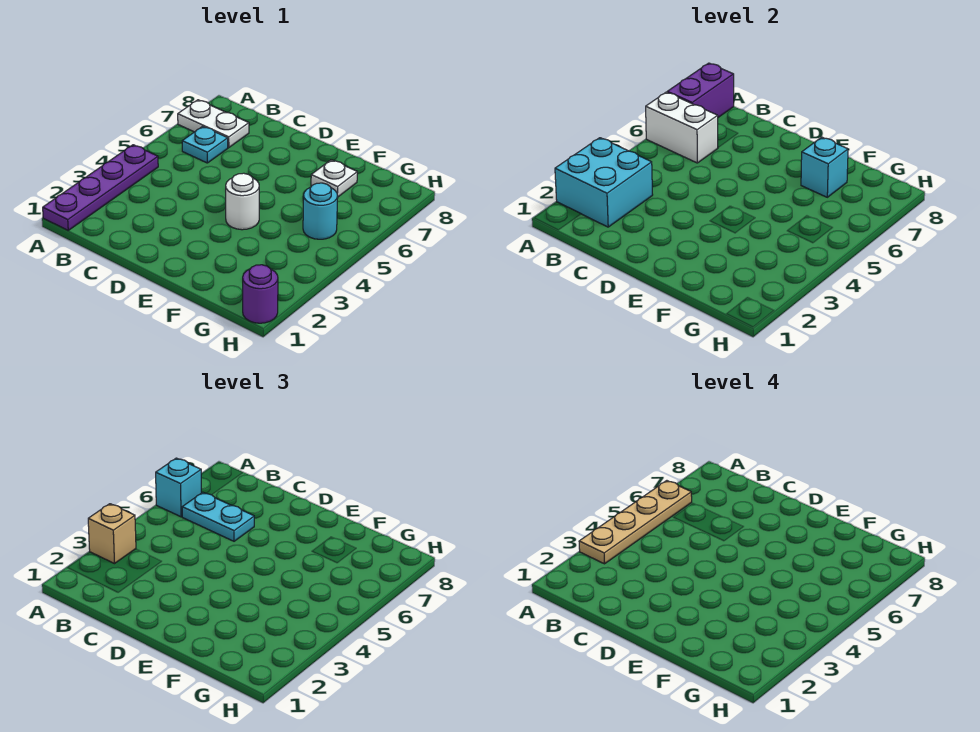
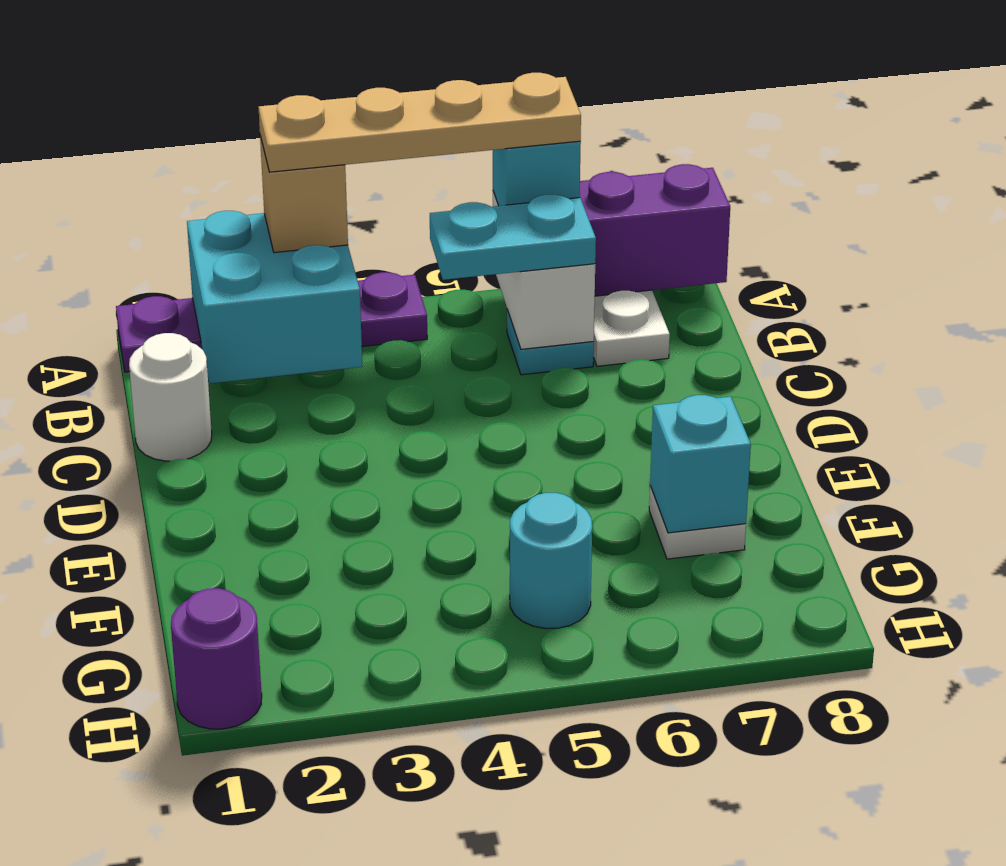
cyan 1x2 plate [182,492,254,541] -> cyan 1x2 plate turned to [430,195,596,280]
white 1x1 round brick [226,173,259,230] -> white 1x1 round brick moved to [129,333,212,461]

